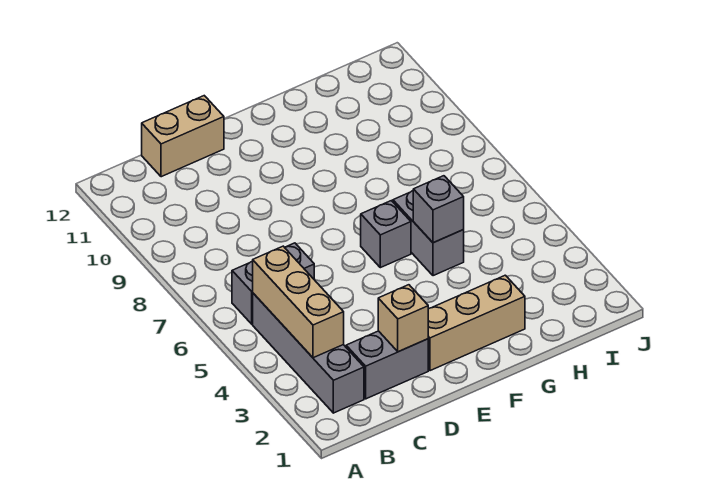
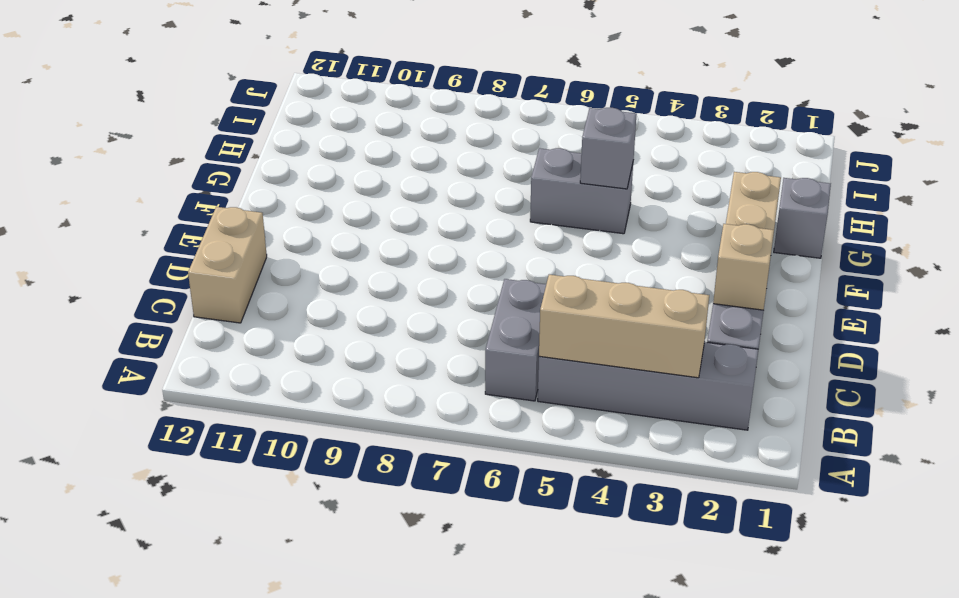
grey 1x1 brick [361,201,411,268] -> grey 1x1 brick moved to [774,178,831,258]

